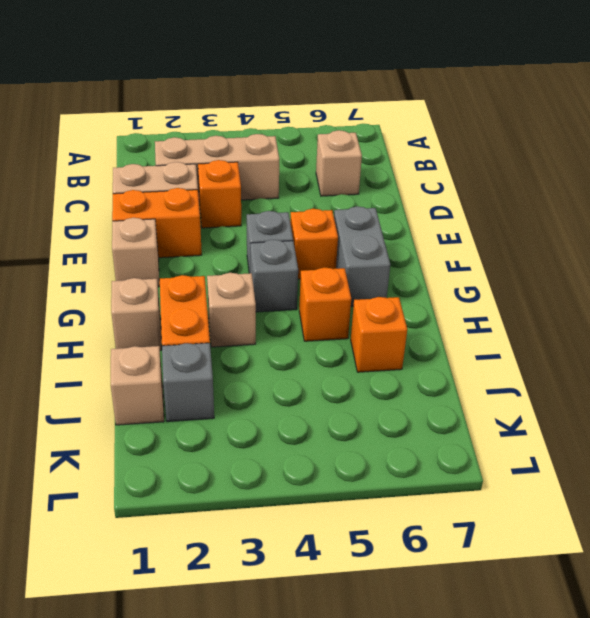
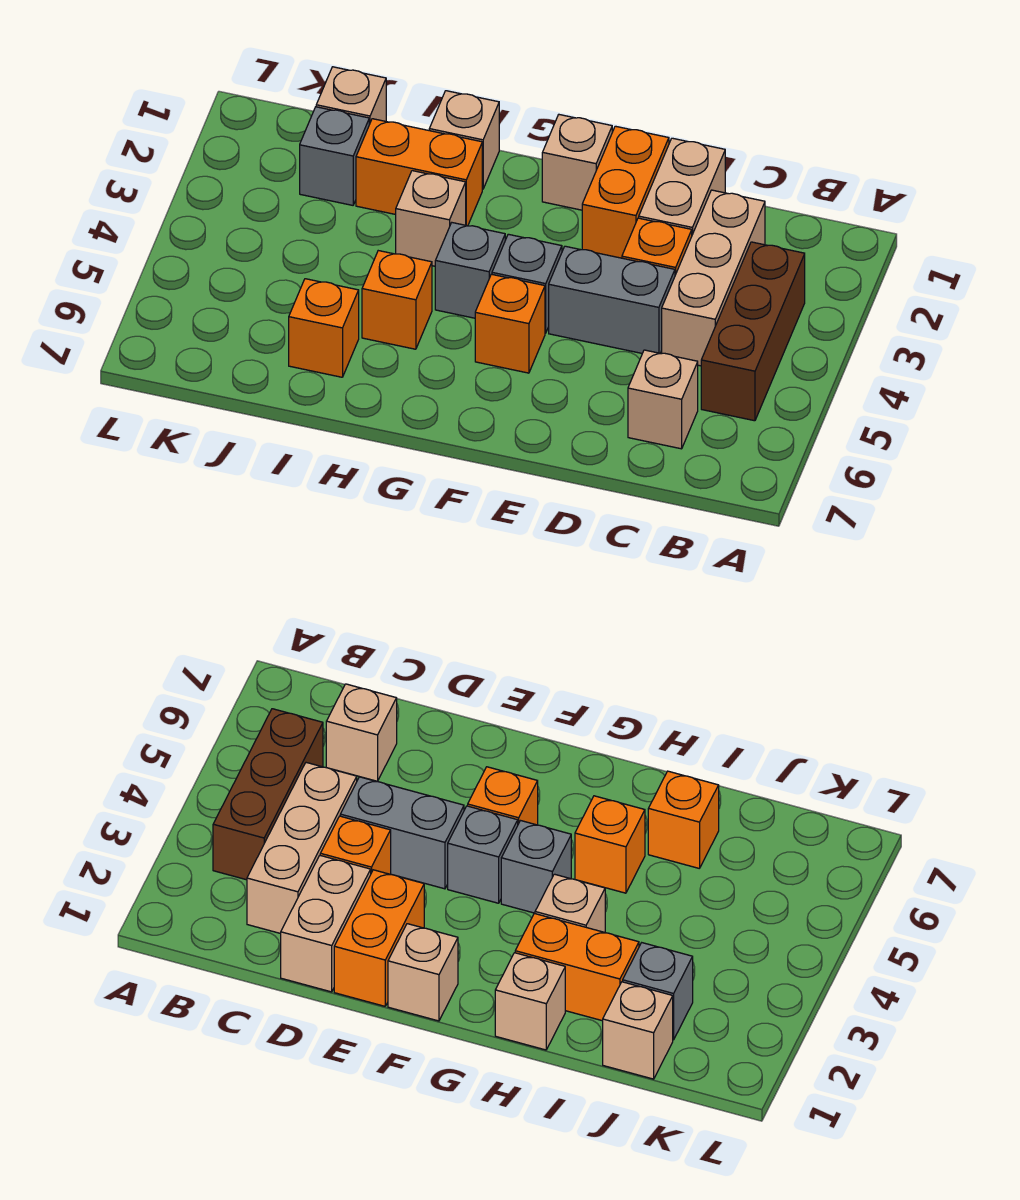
none -> brown 1x3 brick [701,242,805,421]
grey 1x2 brick [334,206,390,306] -> grey 1x2 brick moved to [549,246,675,353]

